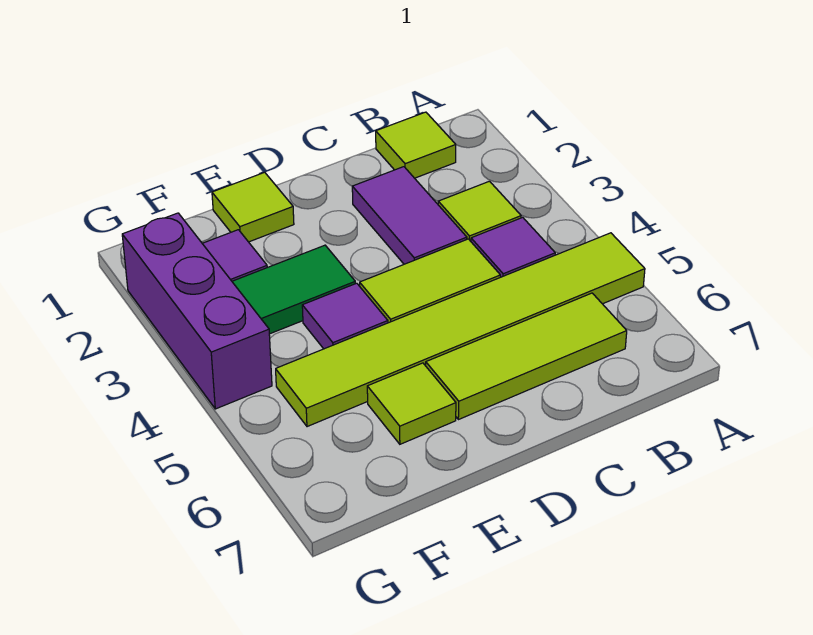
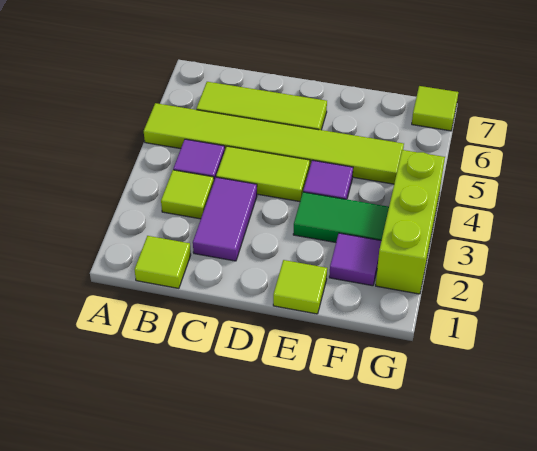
lime 1x1 tile [367,363,456,444] -> lime 1x1 tile moved to [412,86,458,131]
purple 1x3 brick [122,213,272,409] -> lime 1x3 brick [376,150,445,294]

